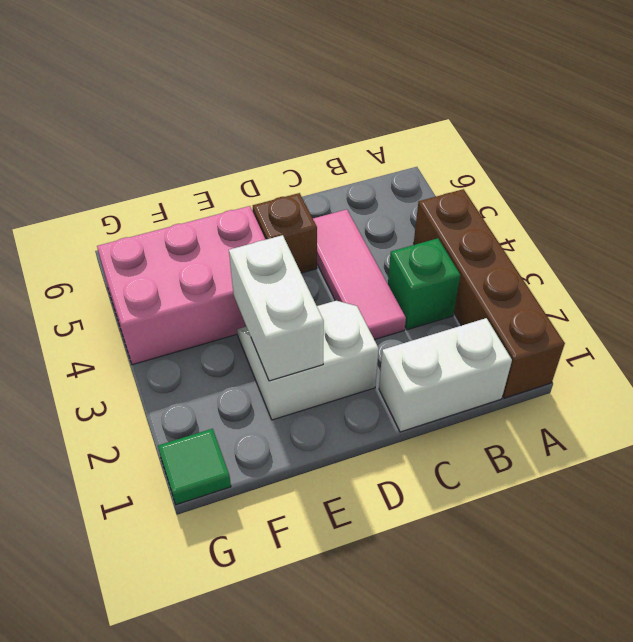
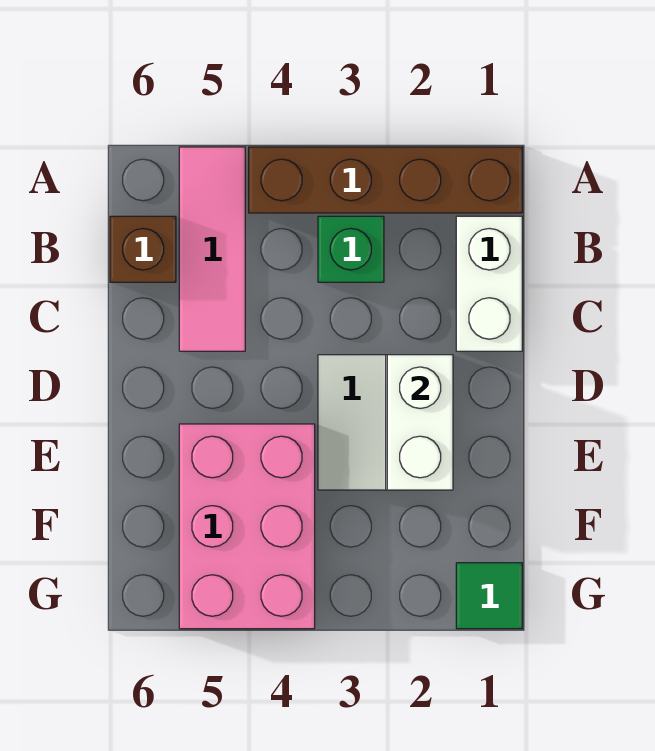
pink 1x3 tile [313,210,406,340] -> pink 1x3 tile turned to [179,147,245,351]
brown 1x1 brick [253,193,317,273] -> brown 1x1 brick moved to [110,216,176,282]
white 1x2 brick [229,235,324,381] -> white 1x2 brick turned to [387,355,453,490]

